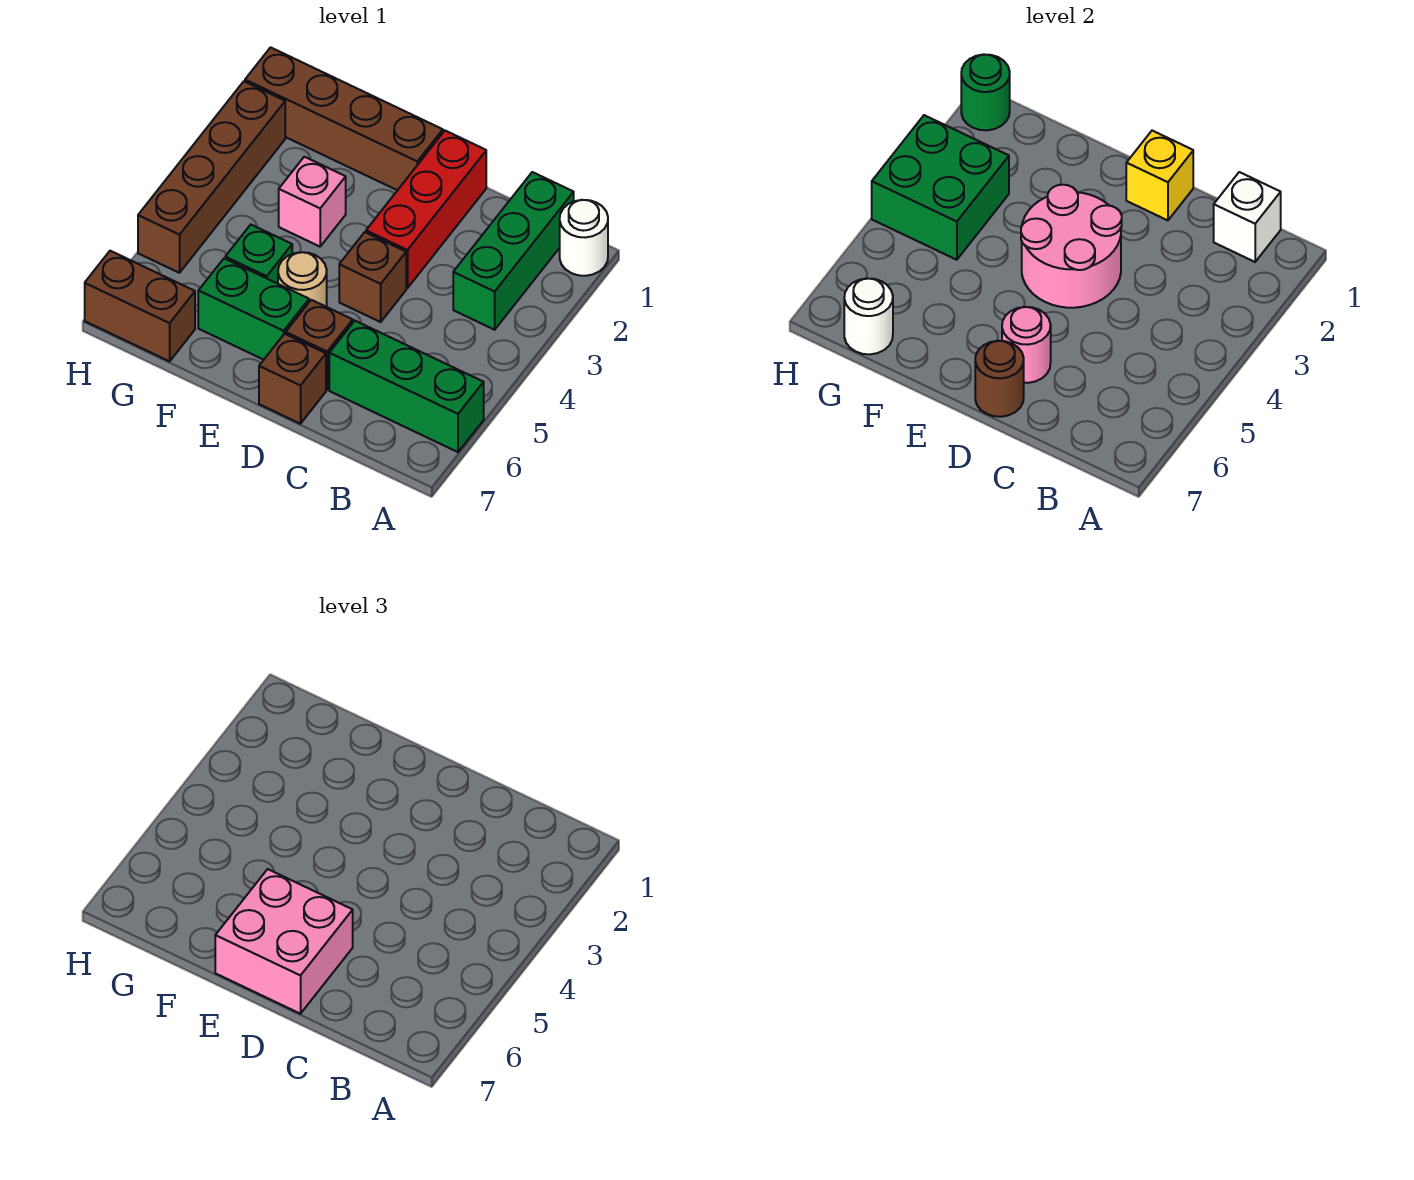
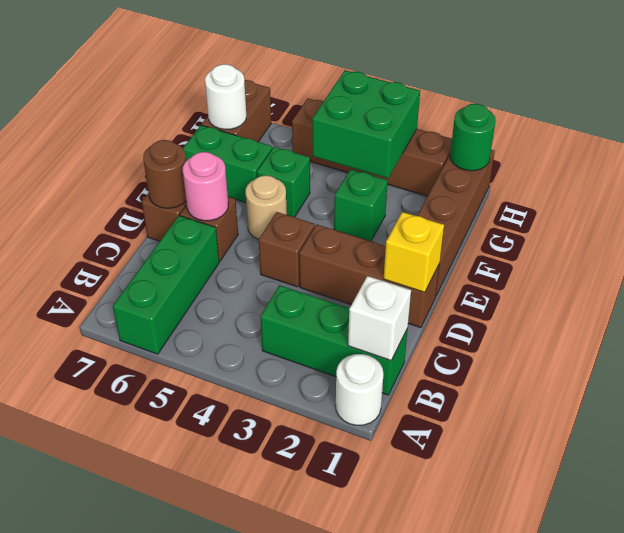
red 1x3 brick [366,131,486,288] -> brown 1x3 brick [299,225,440,328]
pink 2x2 round brick [1021,185,1122,308] -> none
pink 2x2 brick [215,869,353,1014] -> none
green 1x2 brick [198,258,309,360] -> green 1x2 brick turned to [183,125,272,203]
pink 1x1 brick [279,157,346,247] -> green 1x1 brick [334,169,388,241]

